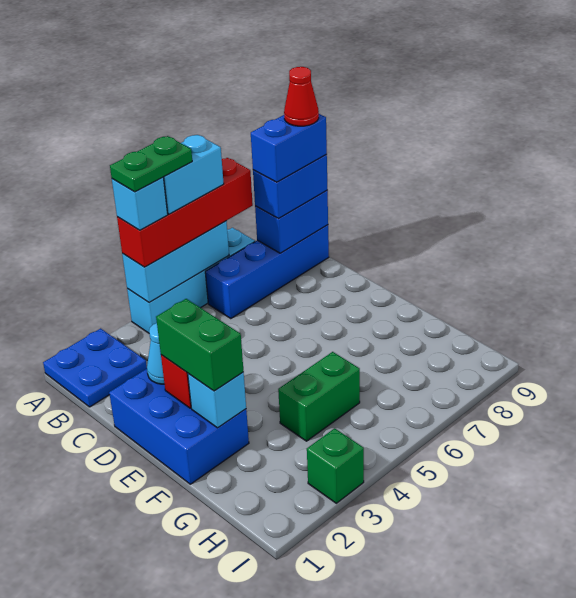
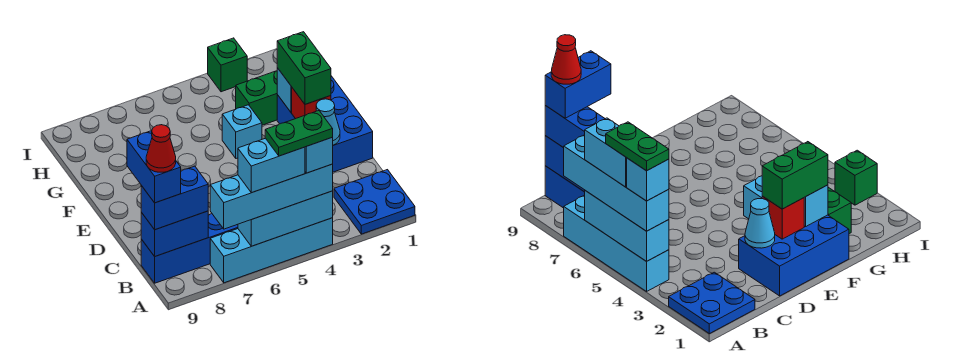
red 1x4 brick [117,158,253,267] -> cyan 1x4 brick [210,164,333,229]
blue 1x2 brick [251,114,327,182] -> blue 1x2 brick turned to [127,131,181,203]
none -> cyan 1x1 brick [222,105,262,158]
green 1x2 brick [278,352,360,441] -> green 1x2 brick moved to [236,71,277,125]

